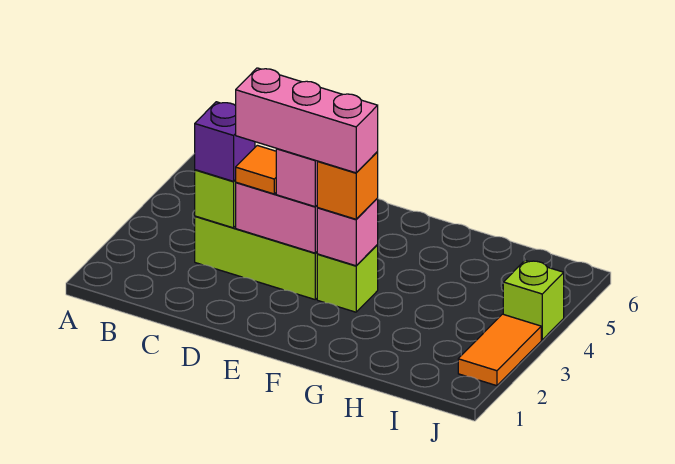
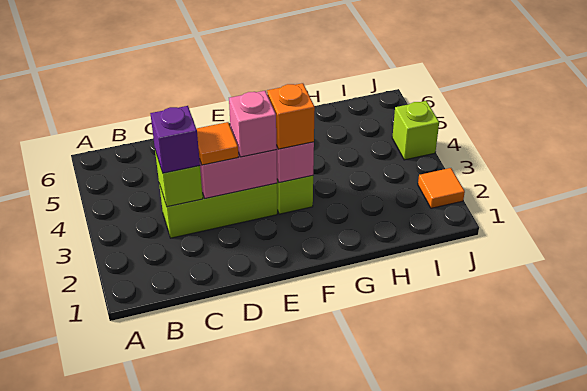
pink 1x3 brick [236,68,378,173] -> none
orange 1x2 tile [458,314,541,386] -> orange 1x1 tile [418,168,465,208]

